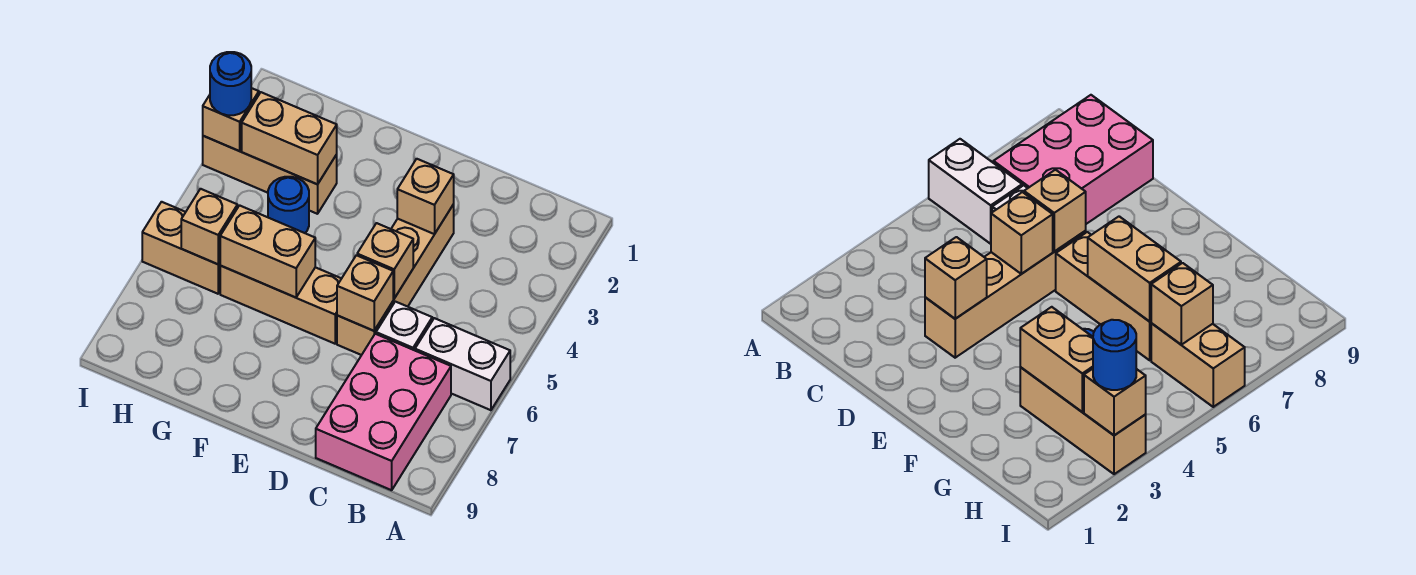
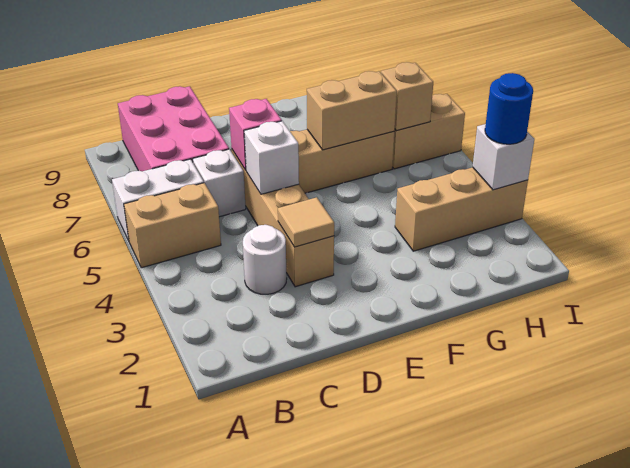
none -> white 1x1 round brick [243,225,287,294]
tan 1x1 brick [397,159,454,234] -> tan 1x1 tile [278,197,334,247]
tan 1x1 brick [357,223,413,298] -> white 1x1 brick [244,121,299,194]
tan 1x1 brick [337,255,393,331] -> pink 1x1 brick [229,99,282,170]
tan 1x2 brick [242,92,337,184] -> tan 1x2 brick moved to [124,183,221,268]
blue 1x1 round brick [268,177,309,233] -> none
tan 1x1 brick [203,88,259,151] -> white 1x1 brick [473,124,534,190]

